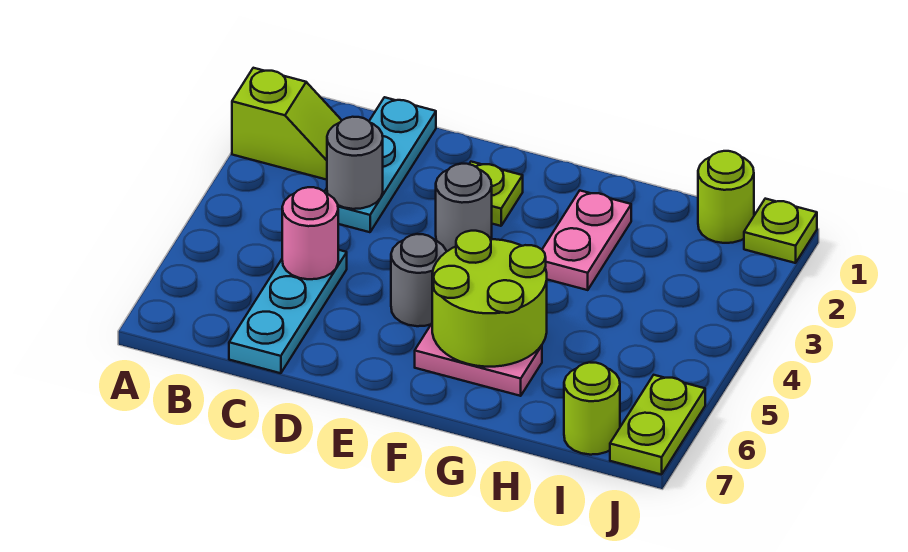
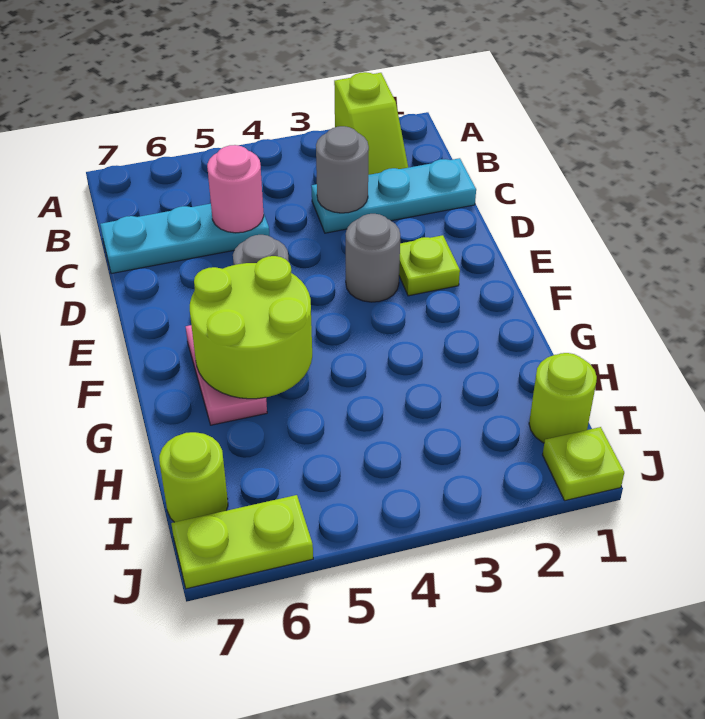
pink 1x2 plate [542,191,631,290] -> none

